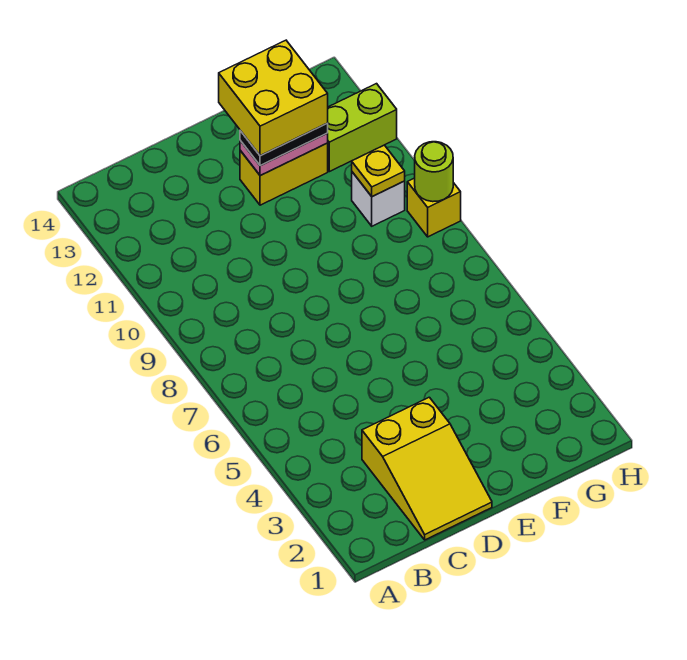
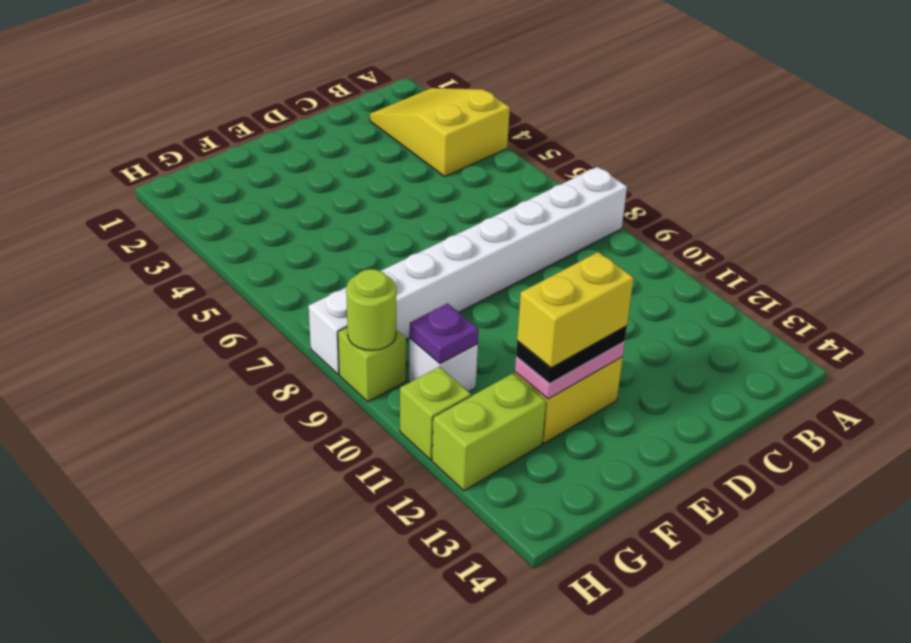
none -> white 1x8 brick [309,167,627,374]
yellow 2x3 slope [362,397,492,540] -> yellow 2x3 slope moved to [370,88,510,177]
yellow 2x2 brick [219,40,328,156] -> yellow 1x2 brick [517,252,634,368]
yellow 1x1 plate [352,145,405,197] -> purple 1x1 plate [409,303,479,363]
yellow 1x1 brick [407,178,461,237] -> lime 1x1 brick [338,327,406,402]
none -> lime 1x1 brick [400,367,471,460]

